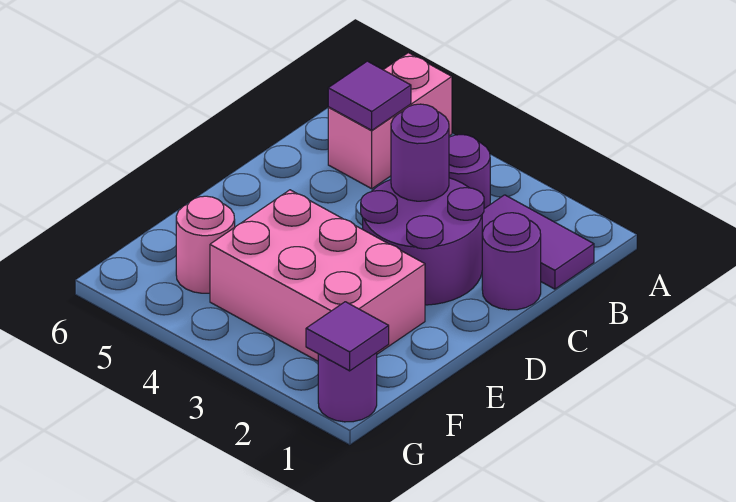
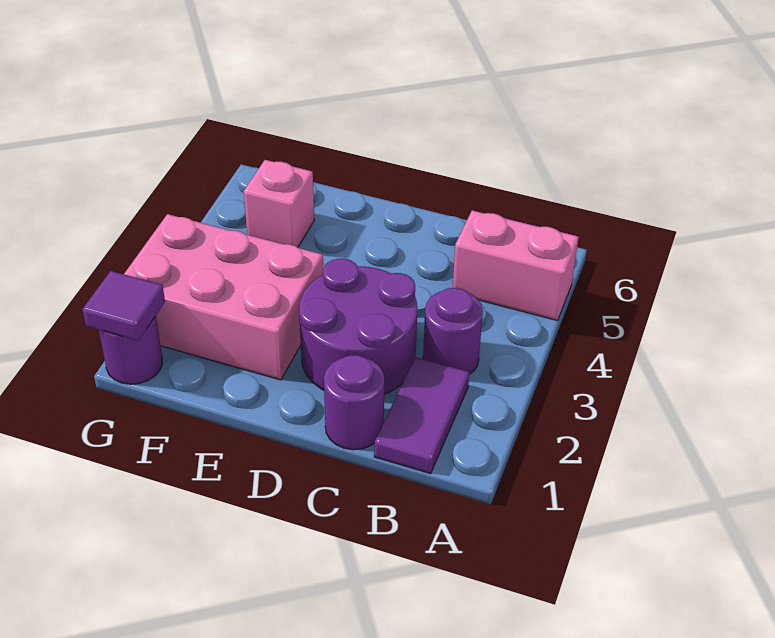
purple 1x1 tile [328,61,411,130] -> none
purple 1x1 round brick [391,104,449,201] -> none
pink 2x3 brick [210,190,425,361] -> pink 2x3 brick turned to [124,214,323,380]
pink 1x1 round brick [176,196,235,293] -> pink 1x1 brick [244,160,314,247]

